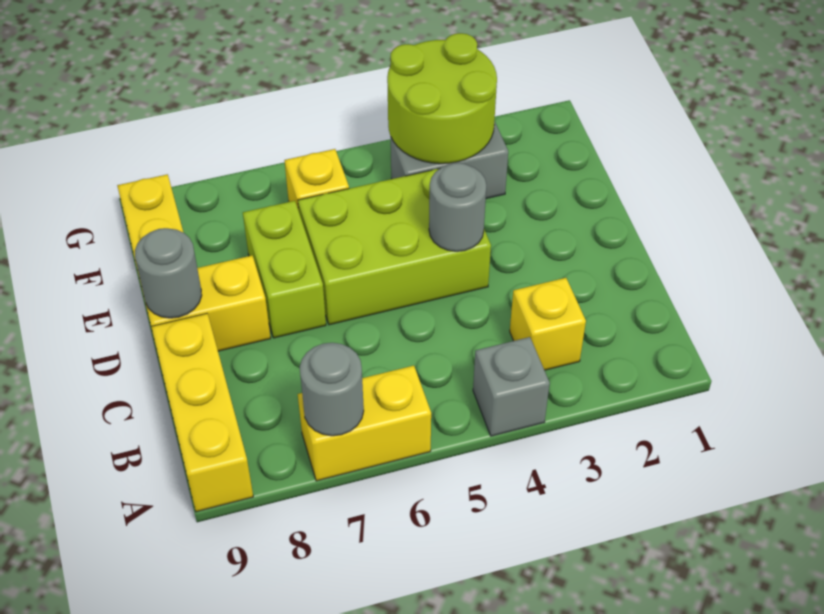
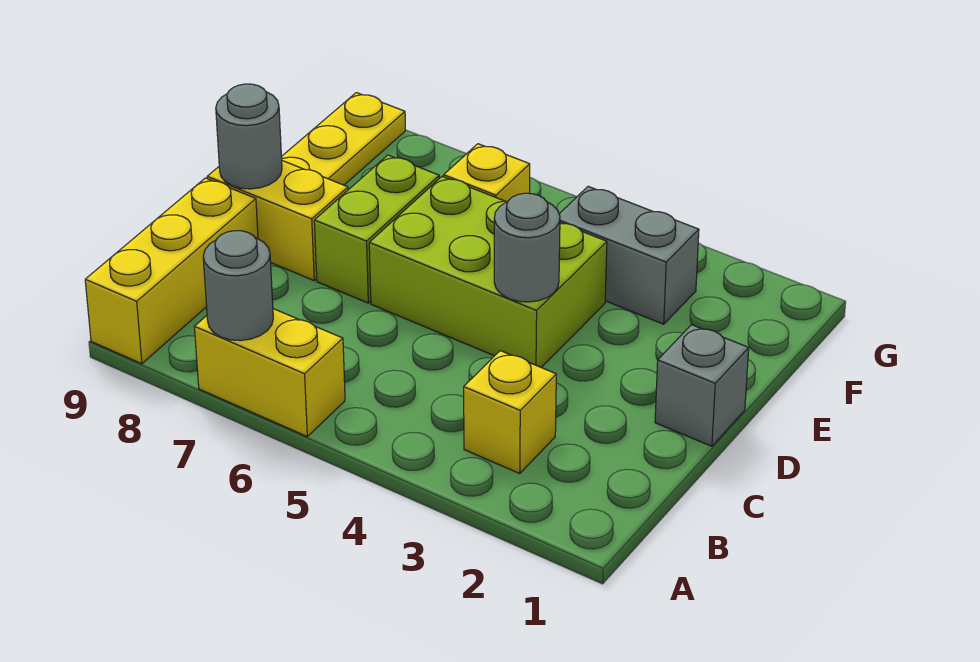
grey 1x1 brick [473,337,550,436] -> grey 1x1 brick moved to [655,325,749,446]
lime 2x2 round brick [387,33,497,164] -> none

